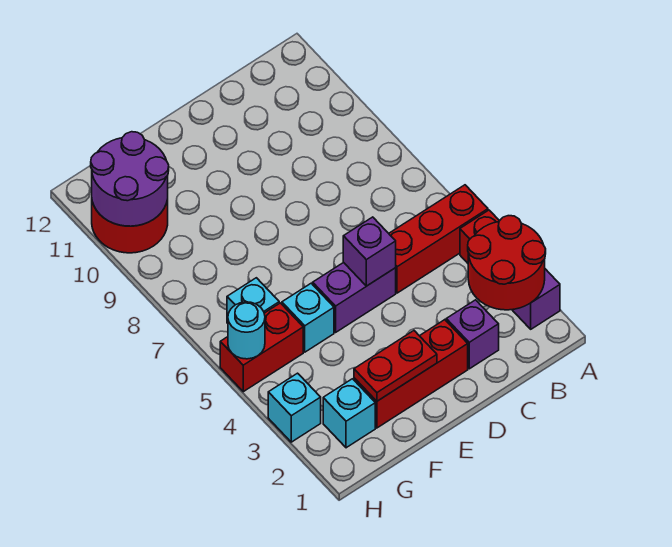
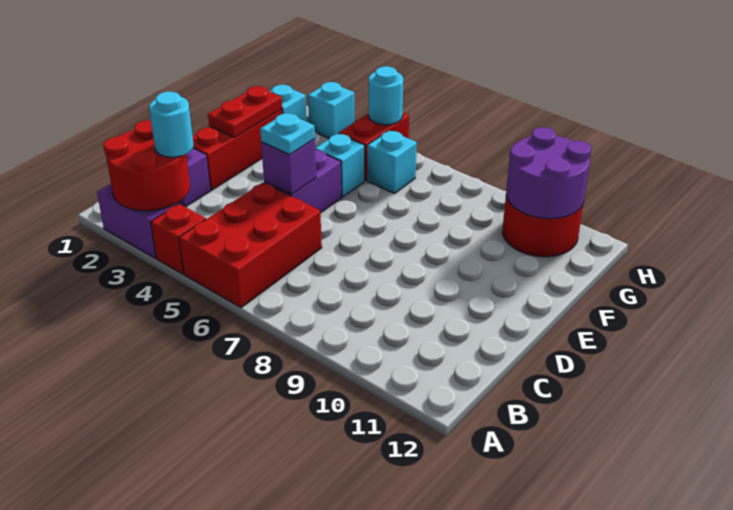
red 1x3 brick [389,185,488,293] -> red 2x3 brick [179,182,322,308]
none -> cyan 1x1 round brick [149,92,193,157]
none -> cyan 1x1 plate [260,113,315,155]

